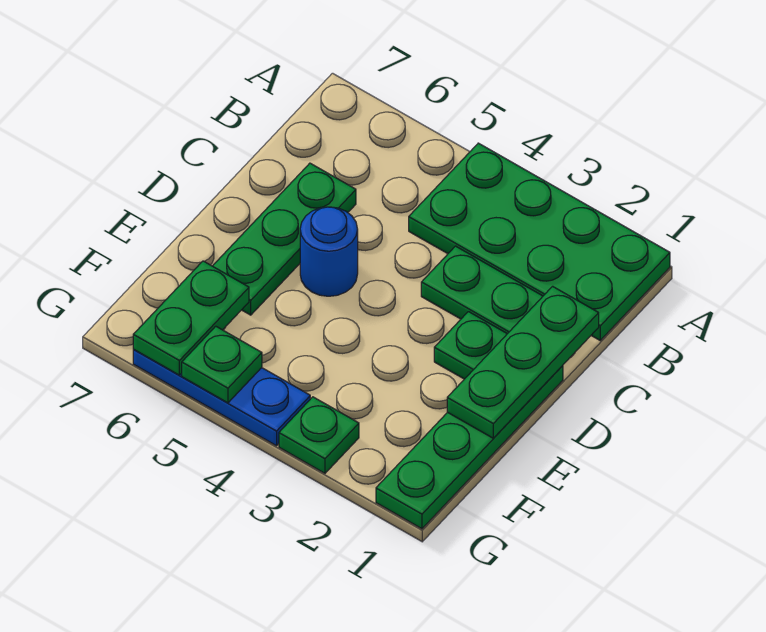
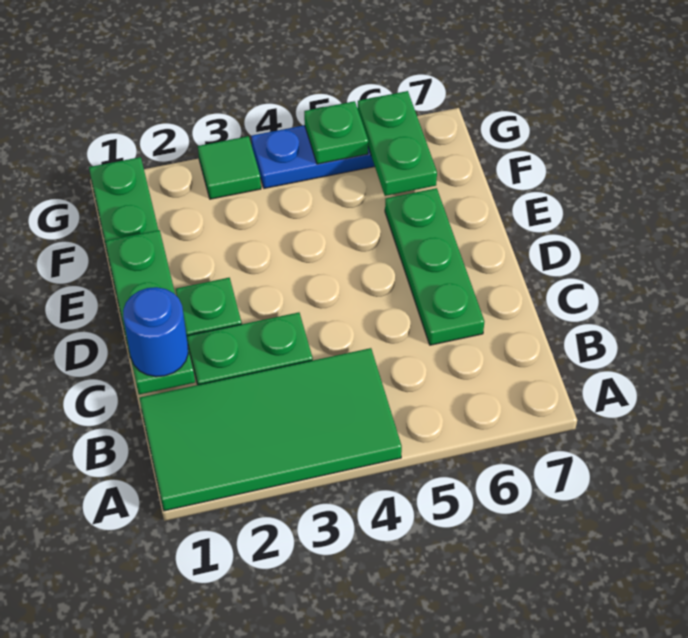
green 2x4 plate [409,143,670,340] -> green 2x4 tile [139,348,402,511]
blue 1x1 round brick [300,207,358,296] -> blue 1x1 round brick moved to [123,287,188,377]
green 1x1 plate [279,397,359,473] -> green 1x1 tile [198,136,261,199]

